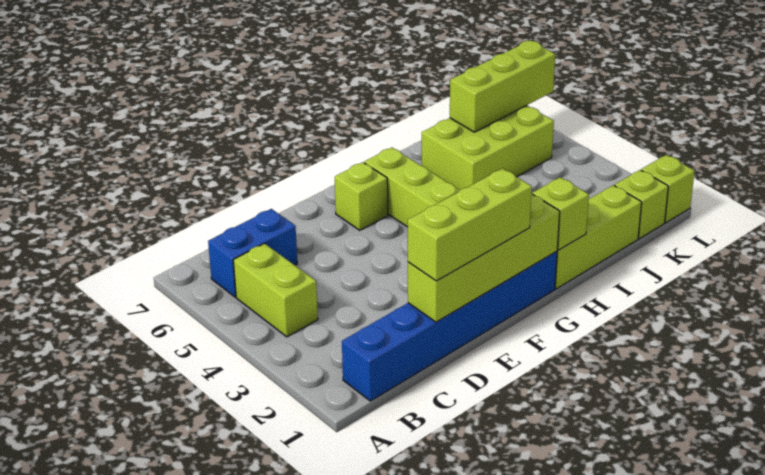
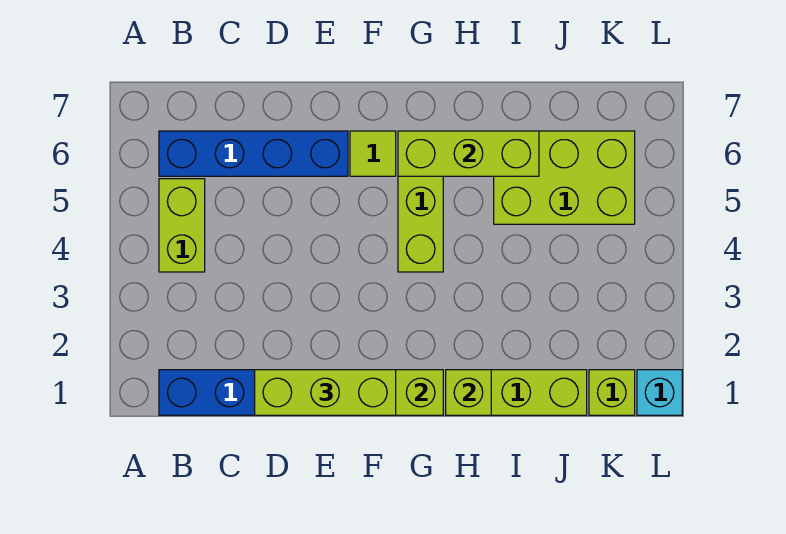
blue 1x2 brick [208,209,297,297] -> blue 1x4 brick [159,131,348,176]
lime 1x1 brick [335,162,388,230] -> lime 1x1 tile [350,131,396,176]
lime 1x3 brick [450,41,555,132] -> lime 1x3 brick moved to [398,131,539,176]
lime 1x1 brick [641,155,695,223] -> cyan 1x1 brick [637,370,682,415]

